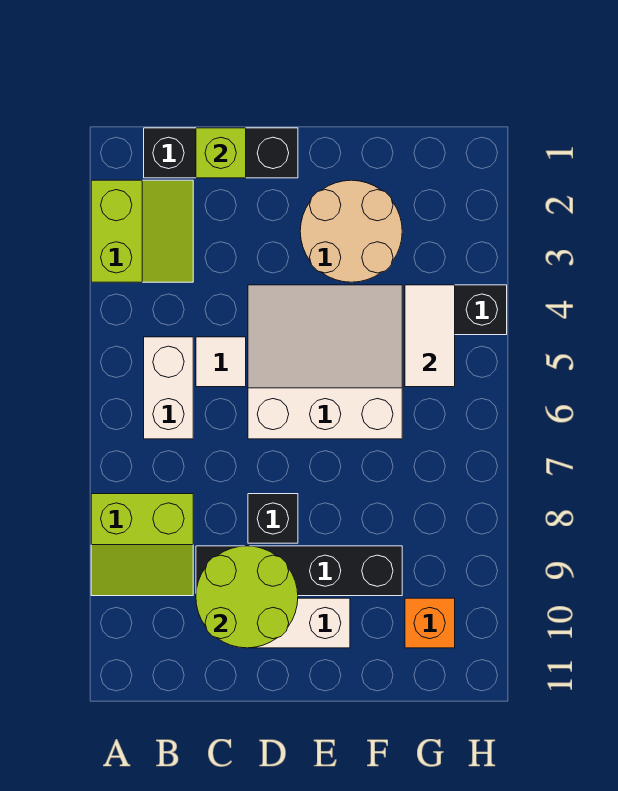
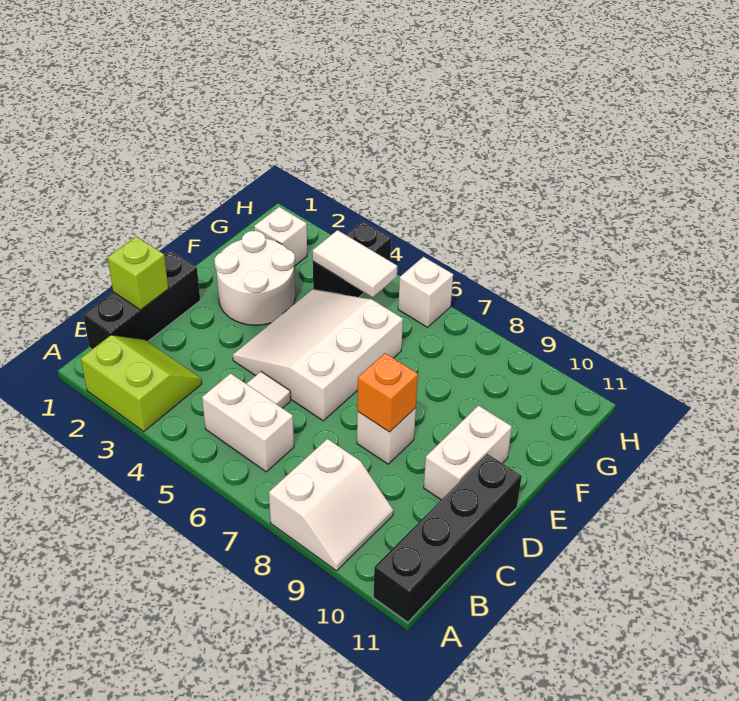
lime 2x2 slope [91,494,193,596] -> white 2x2 slope [269,439,393,571]
black 1x4 brick [196,546,402,596] -> black 1x4 brick moved to [373,454,522,622]
lime 2x2 round brick [196,546,298,648] -> none
black 1x1 brick [248,494,298,543] -> white 1x1 brick [357,408,416,464]
tan 2x2 round brick [300,180,402,282] -> white 2x2 round brick [215,231,295,325]
none -> white 1x1 brick [254,207,307,266]
orange 1x1 brick [405,598,455,648] -> orange 1x1 brick moved to [357,353,418,432]
none -> white 1x1 brick [398,257,453,327]

